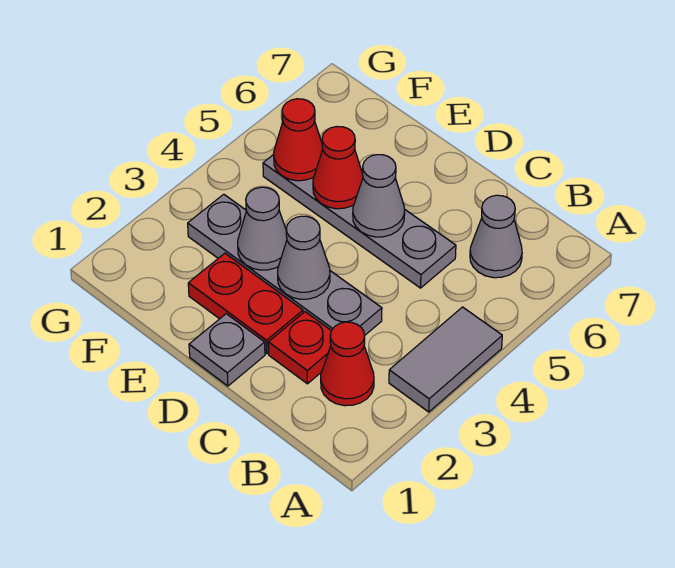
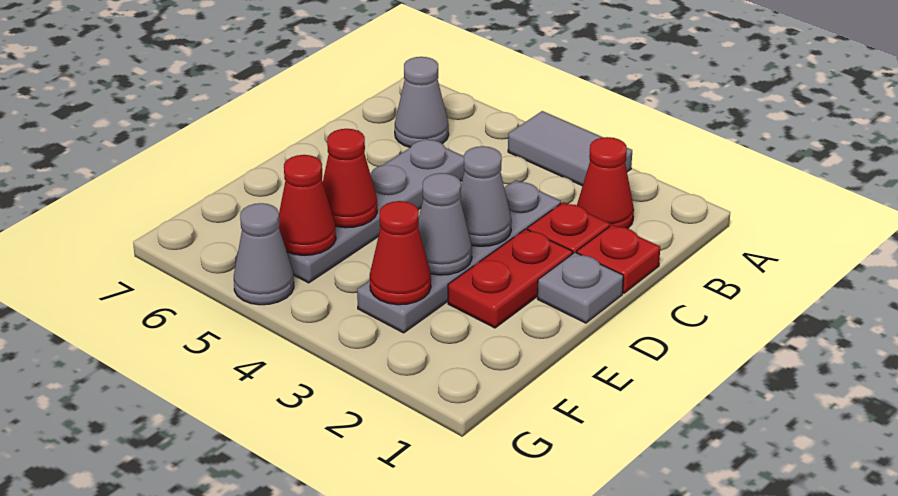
none -> red 1x1 plate [577,225,660,293]
grey 1x1 cone [353,155,405,237] -> grey 1x1 cone moved to [234,203,294,305]
none -> red 1x1 cone [370,201,431,305]

